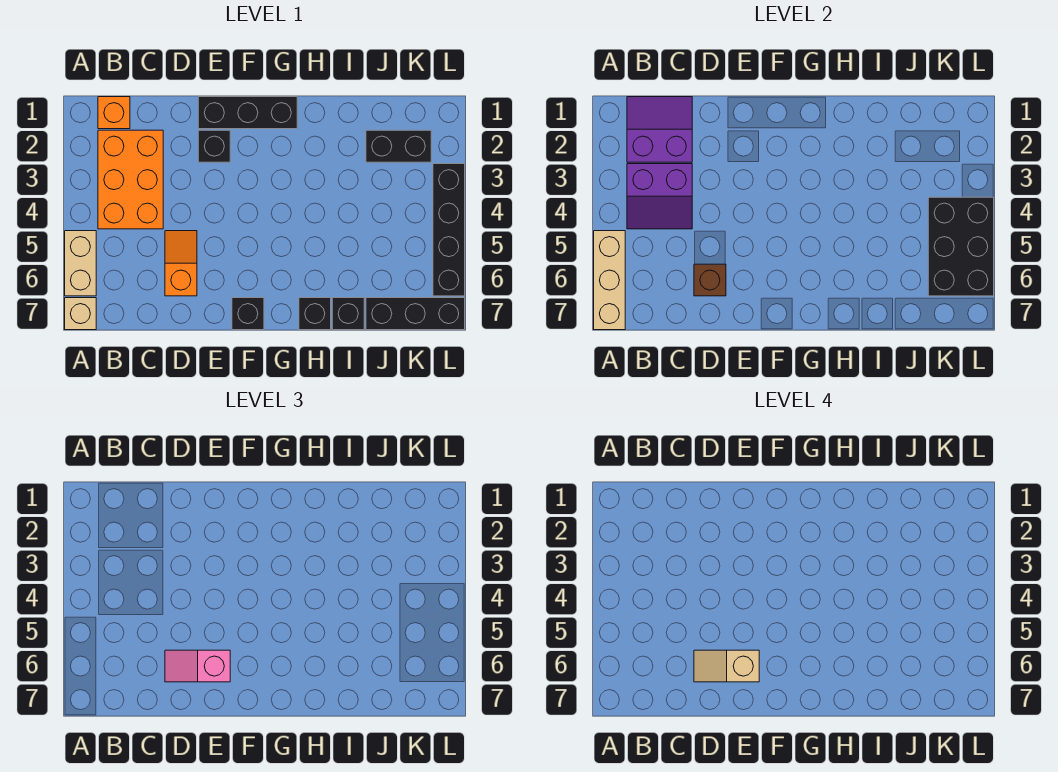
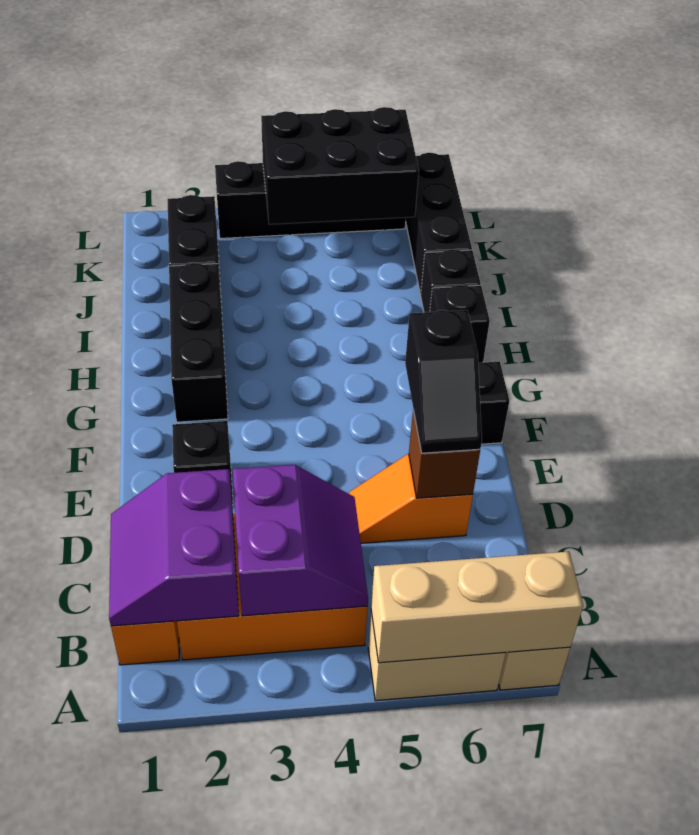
pink 1x2 slope [165,650,230,682] -> black 1x2 slope [405,310,482,453]
tan 1x2 slope [694,650,759,682] -> none
black 1x3 brick [198,97,297,129] -> black 1x3 brick moved to [169,263,228,422]

